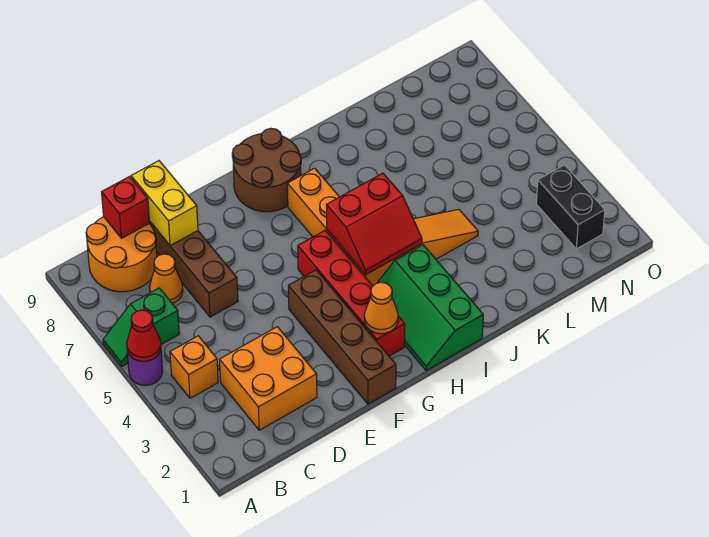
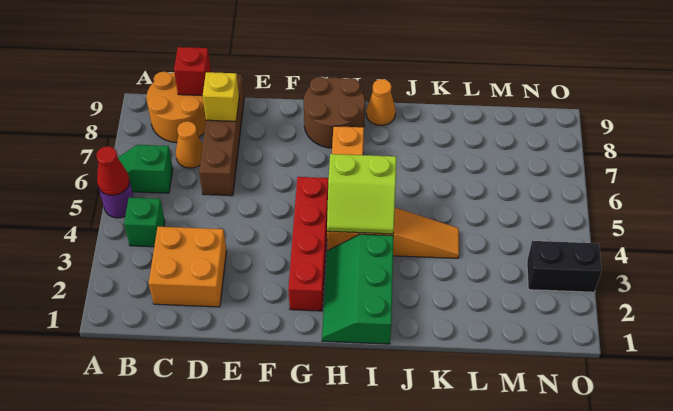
orange 1x1 brick [170,336,218,398] -> green 1x1 brick [124,198,165,247]
yellow 1x2 brick [131,161,198,246] -> yellow 1x1 brick [203,72,239,121]
brown 1x4 brick [288,270,396,404] -> none
orange 1x1 cone [364,282,398,334] -> orange 1x1 cone moved to [366,79,396,125]
red 2x2 slope [326,173,422,275] -> lime 2x2 slope [327,154,396,234]
black 1x2 brick [536,165,605,249] -> black 1x2 brick turned to [527,241,602,292]

